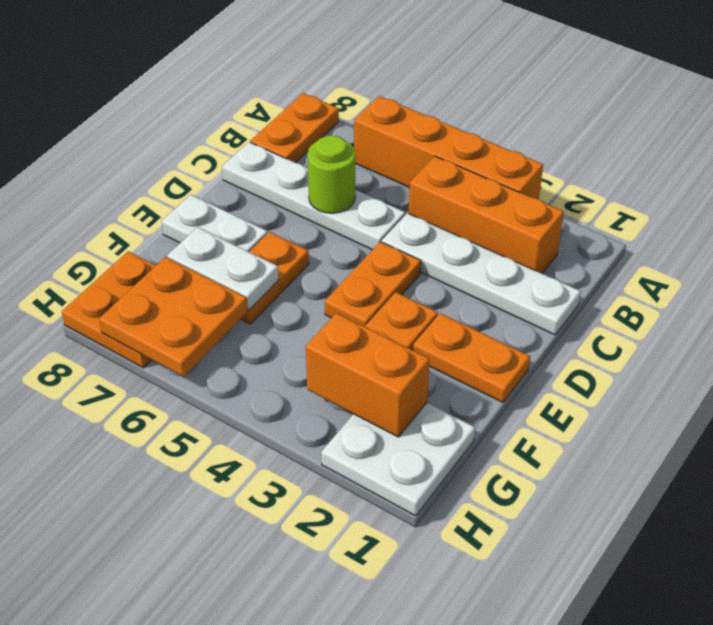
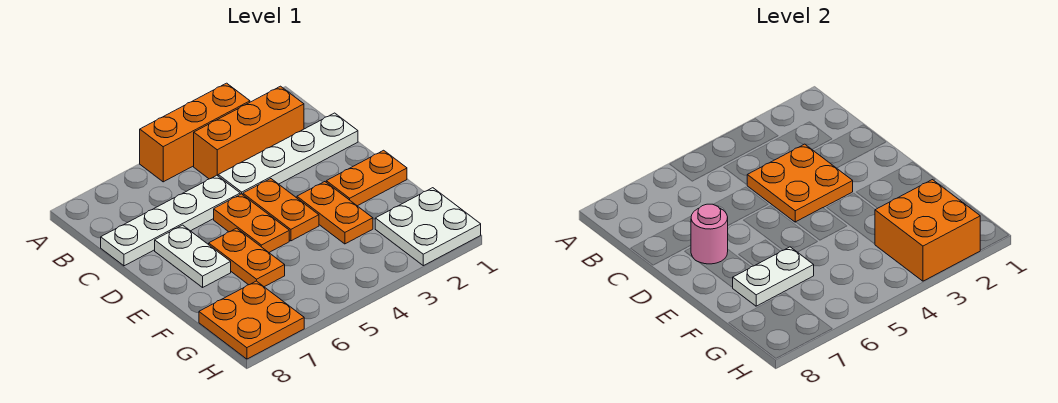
orange 1x4 brick [354,96,543,199] -> orange 1x3 brick [140,83,250,182]
orange 1x2 plate [250,93,339,163] -> orange 1x2 plate moved to [214,194,289,252]
lime 1x1 round brick [307,135,355,213] -> none
none -> pink 1x1 round brick [691,204,728,264]
white 1x2 plate [162,195,268,252] -> white 1x2 plate turned to [155,225,231,287]
orange 1x2 brick [306,313,430,437] -> orange 2x2 brick [875,180,980,281]
orange 2x2 plate [99,257,248,377] -> orange 2x2 plate moved to [747,144,853,222]

